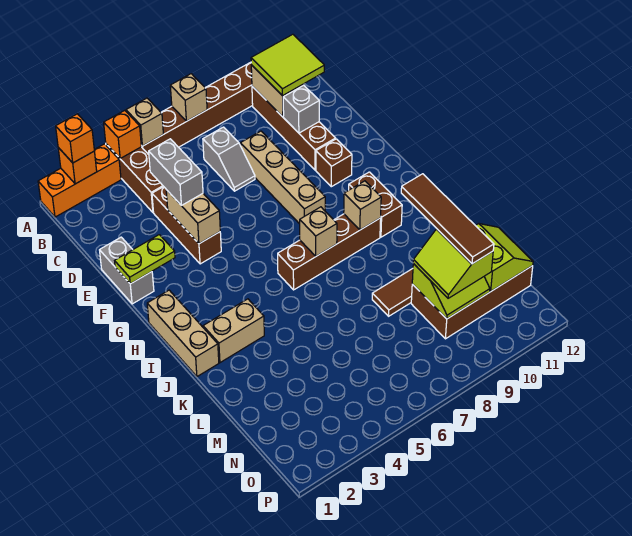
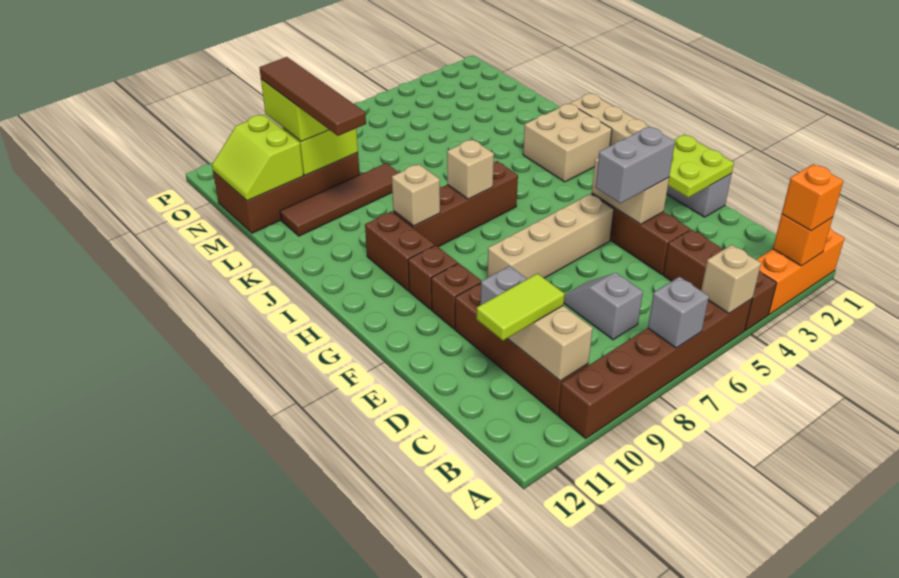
orange 1x1 brick [104,110,141,159] -> none
tan 1x1 brick [170,74,207,121] -> grey 1x1 brick [648,277,709,348]
lime 2x2 tile [251,34,324,96] -> lime 1x2 tile [476,274,564,341]
grey 1x2 brick [149,139,203,206] -> grey 1x2 brick turned to [595,127,675,203]
tan 1x4 brick [240,131,325,224] -> tan 1x4 brick turned to [487,194,614,279]
lime 1x2 plate [115,235,175,284] -> lime 2x2 plate [668,135,734,197]
none -> brown 1x1 brick [408,245,458,309]
tan 1x2 brick [203,299,264,363] -> tan 2x2 brick [523,104,612,182]

